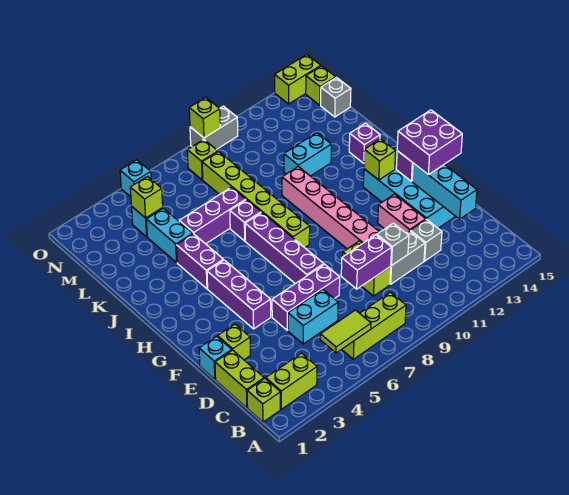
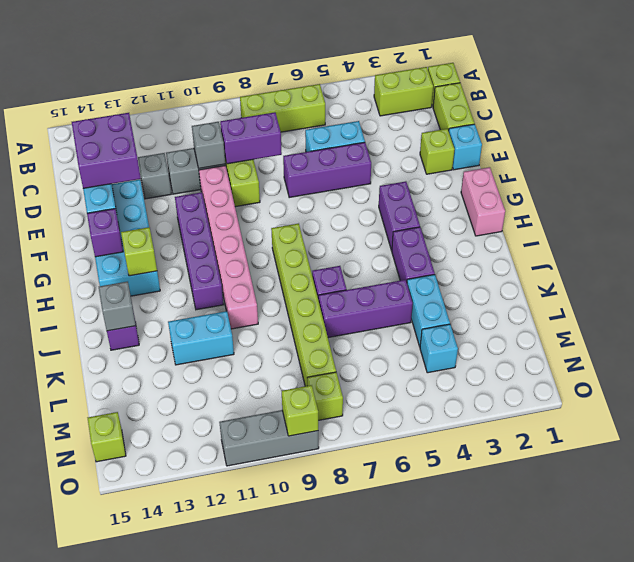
lime 1x2 tile [320,310,371,353] -> none
pink 1x2 brick [378,194,426,233] -> pink 1x2 brick moved to [461,167,505,236]
purple 1x3 brick [207,260,271,329] -> purple 1x2 brick [379,181,420,251]
purple 1x4 brick [245,213,324,284] -> purple 1x4 brick moved to [175,192,224,310]
purple 2x2 brick [397,110,462,175] -> purple 2x2 brick moved to [72,113,141,188]
lime 1x1 brick [130,177,163,218] -> none
grey 1x1 brick [321,78,351,117] -> grey 1x1 brick moved to [99,282,136,331]
cyan 1x1 brick [120,160,151,197] -> none
grey 1x2 brick [190,106,238,150] -> grey 1x3 brick [219,410,319,466]
lime 1x2 brick [275,55,321,104] -> none

